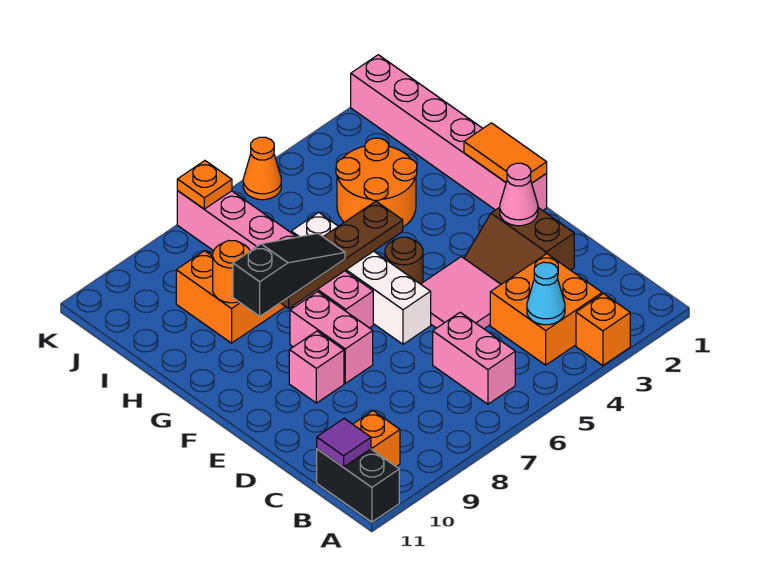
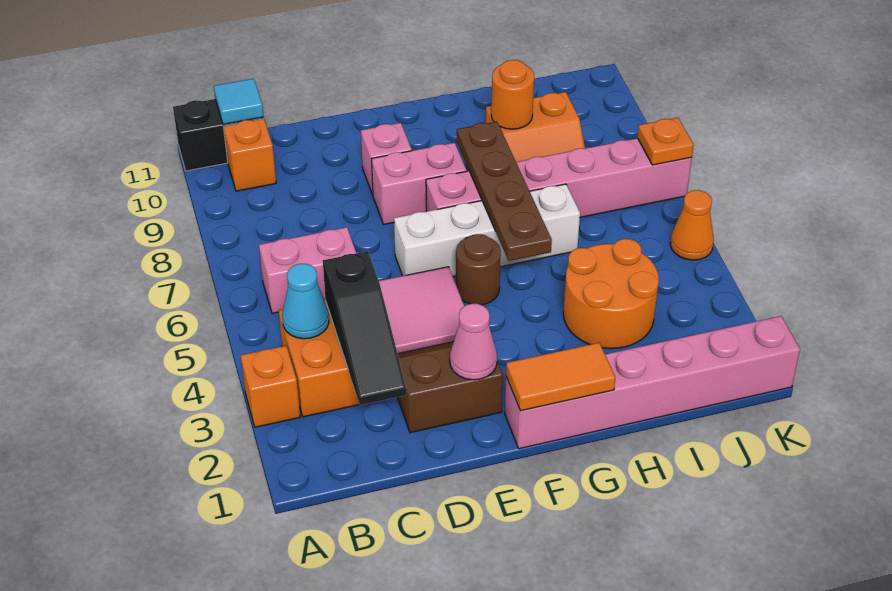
purple 1x1 tile [317,419,371,467] -> cyan 1x1 tile [214,79,264,124]
black 1x3 slope [233,234,345,316] -> black 1x3 slope moved to [323,251,406,405]

